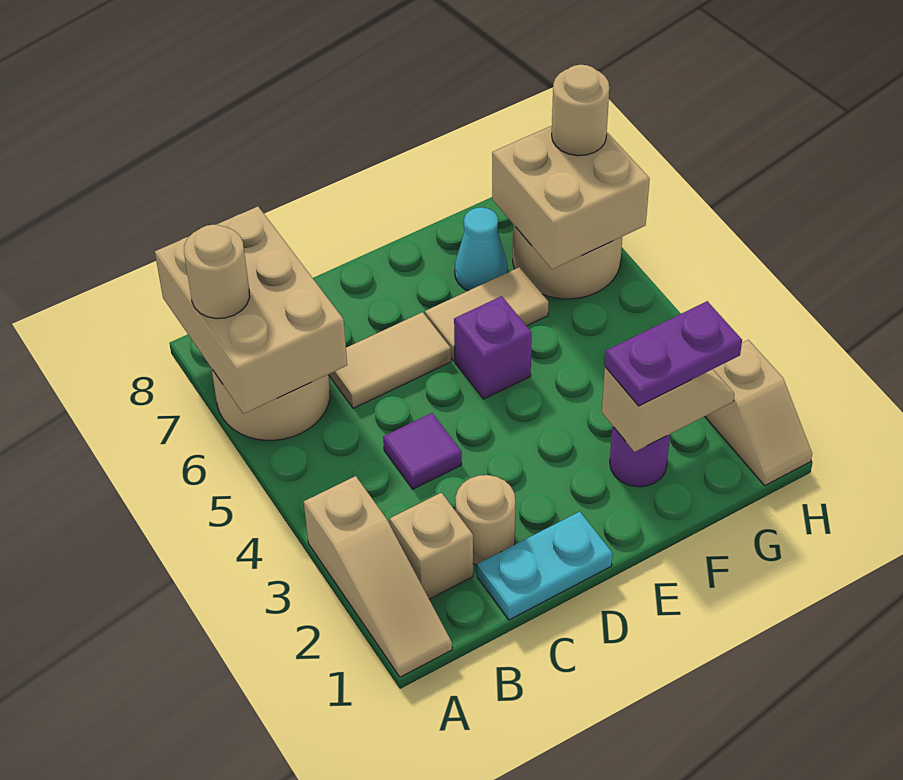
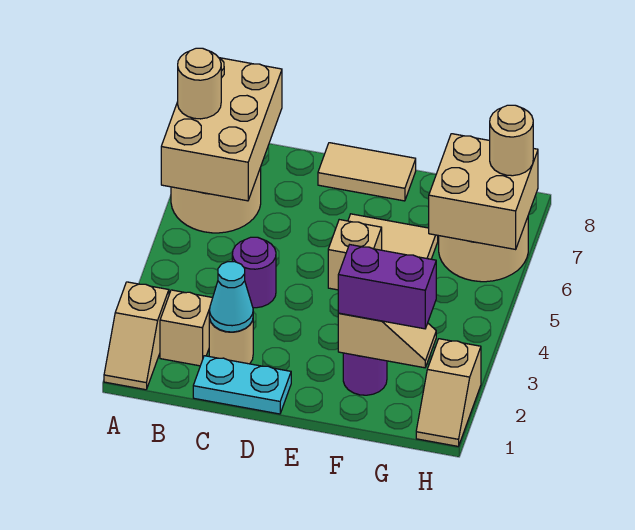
tan 1x3 slope [304,476,452,677] -> tan 1x2 slope [104,282,169,390]
purple 1x1 tile [383,413,462,489] -> purple 1x1 round brick [232,237,276,308]
tan 1x2 tile [329,312,451,408] -> tan 1x2 tile moved to [318,143,416,201]
purple 1x1 brick [454,296,532,399] -> tan 1x1 brick [328,220,382,290]
purple 1x2 plate [605,301,742,406] -> purple 1x2 brick [338,245,436,329]
cyan 1x1 cone [455,207,508,291] -> cyan 1x1 cone moved to [209,262,253,332]

